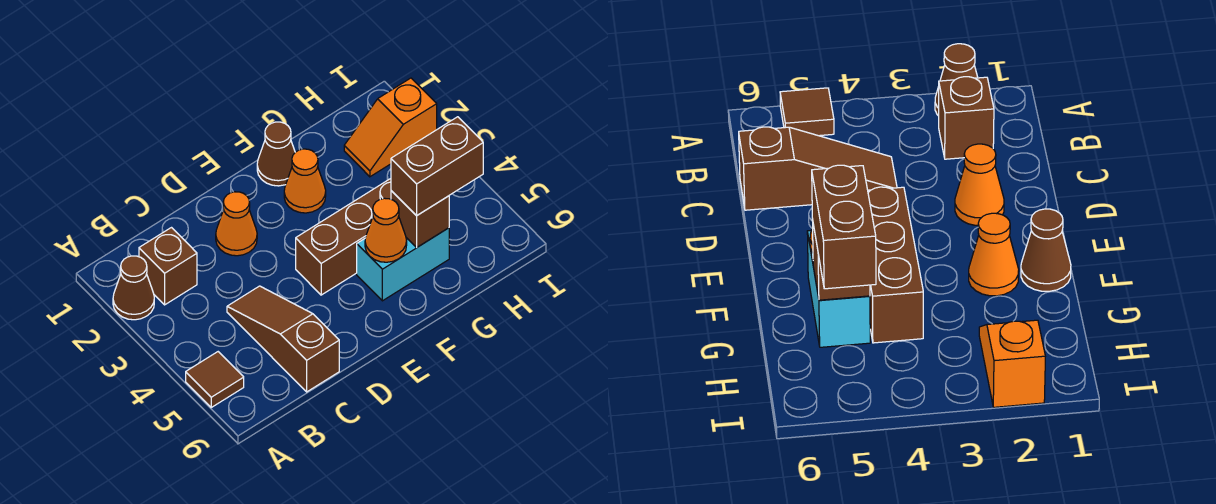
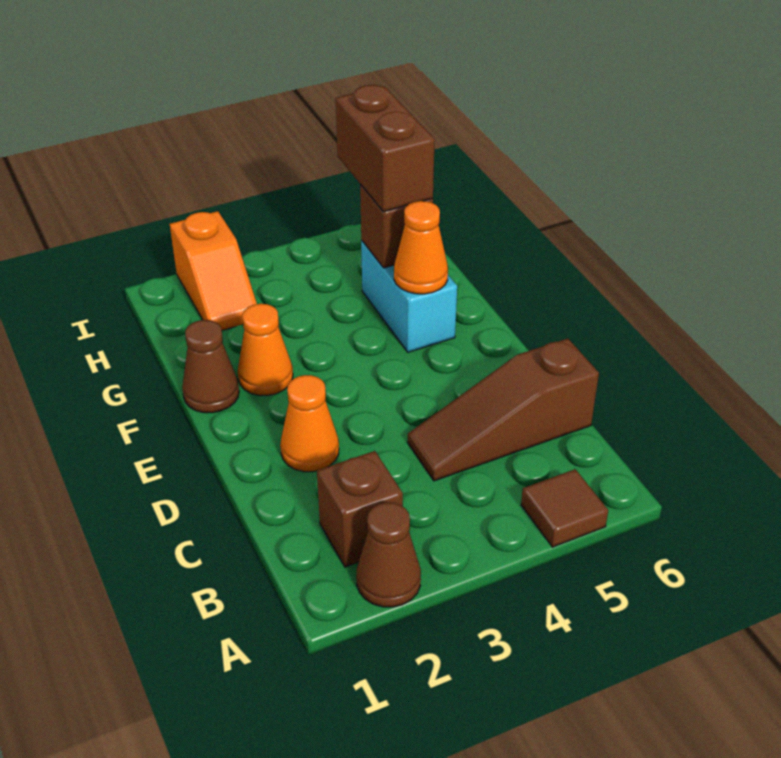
brown 1x3 brick [296,179,391,295] -> none

